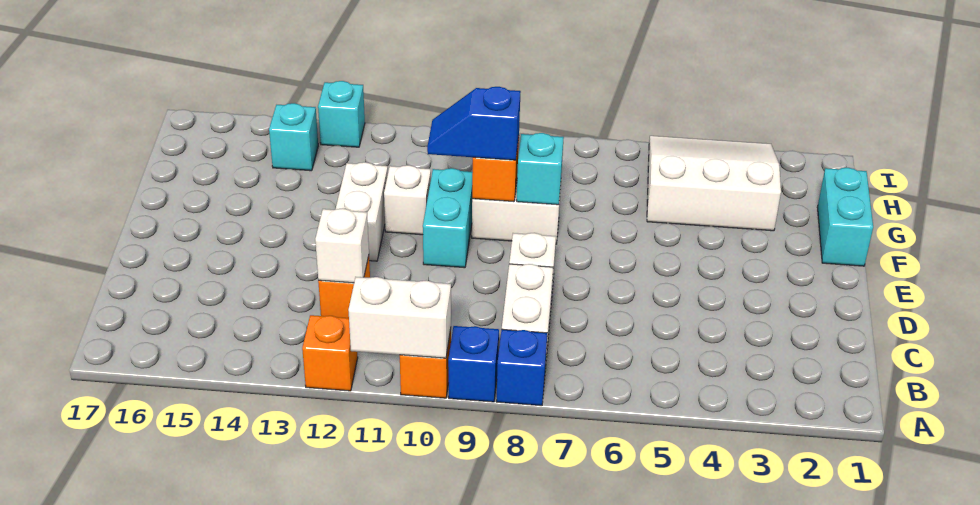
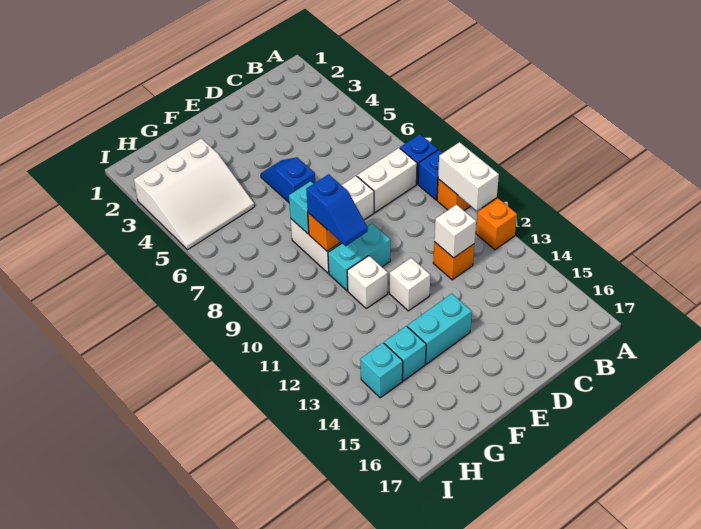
none -> blue 1x2 slope [261,157,315,202]
white 1x2 brick [336,162,388,261] -> white 1x1 brick [390,258,430,311]
cyan 1x2 brick [817,168,873,266] -> cyan 1x2 brick moved to [407,294,472,364]
white 3x3 slope [647,136,781,231] -> white 3x3 slope turned to [134,138,254,250]
cyan 1x1 brick [318,81,365,147] -> cyan 1x1 brick moved to [384,326,426,381]

